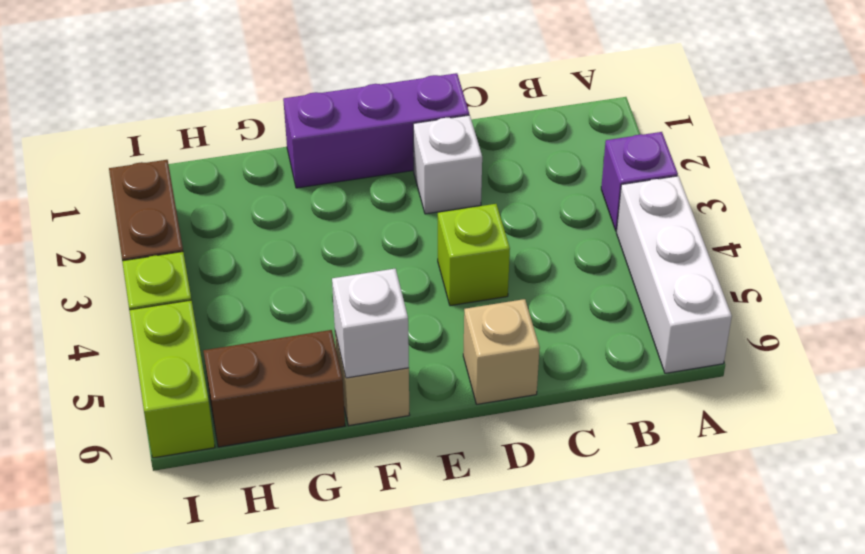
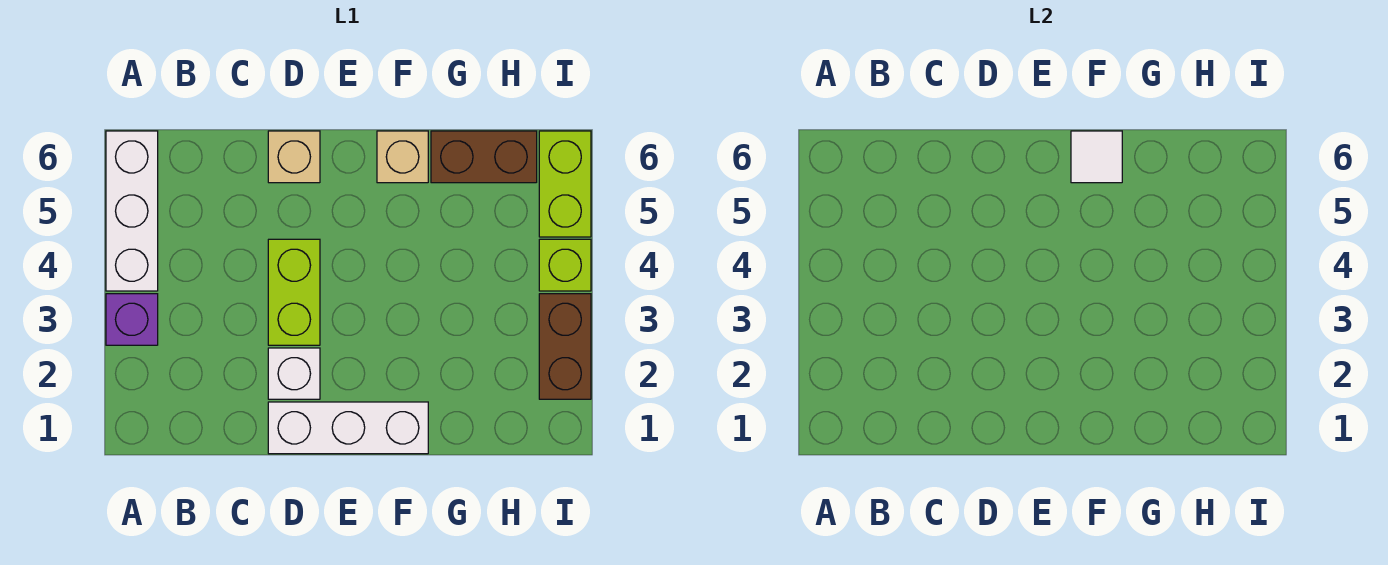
purple 1x3 brick [283,73,469,188] -> white 1x3 brick [268,402,428,454]
lime 1x1 brick [438,204,510,306] -> lime 1x2 brick [268,239,320,345]
white 1x1 brick [332,269,409,378] -> white 1x1 tile [1071,131,1122,183]

